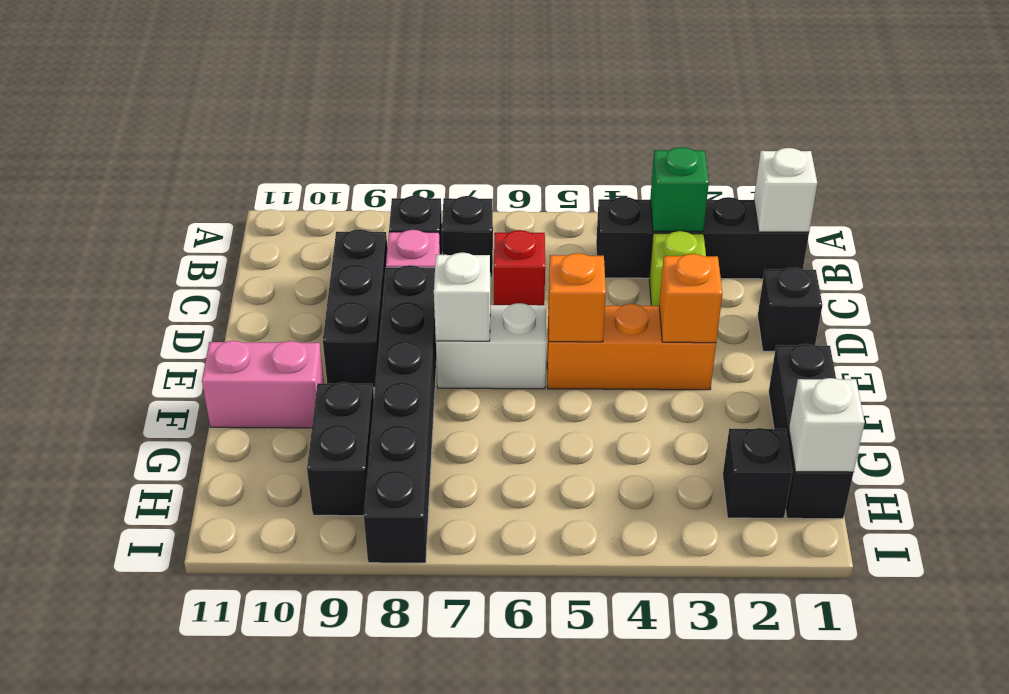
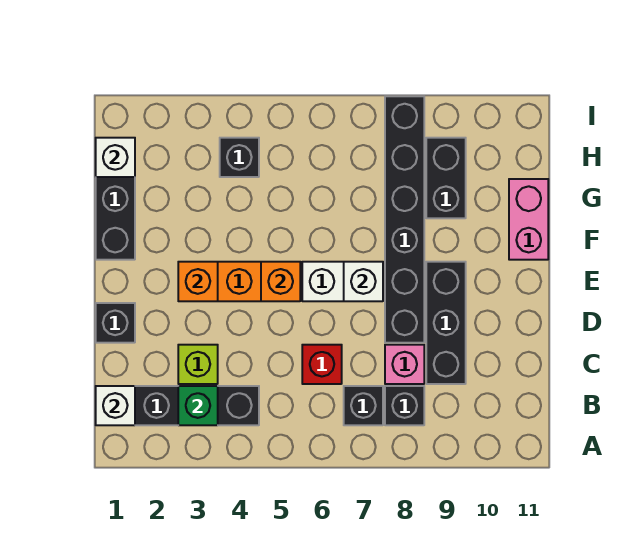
pink 1x2 brick [202,341,324,428] -> pink 1x2 brick turned to [509,179,548,260]
black 1x1 brick [723,428,792,518] -> black 1x1 brick moved to [220,138,259,177]

